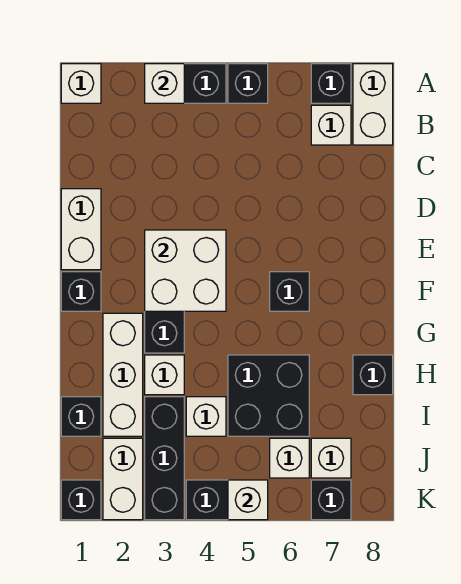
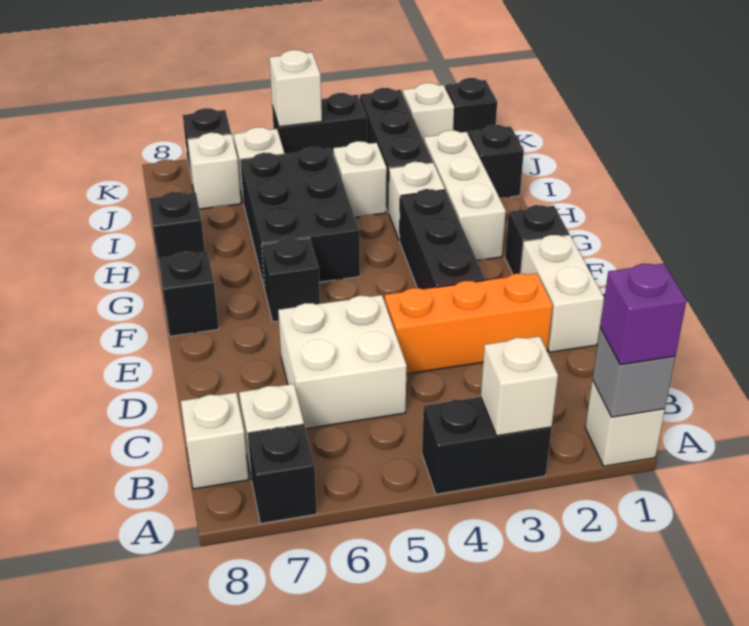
none -> grey 1x1 brick [593,328,675,417]
none -> purple 1x1 brick [600,263,687,365]
black 1x1 brick [228,64,268,103] -> black 1x1 brick moved to [159,251,219,336]
white 1x2 brick [353,64,393,145] -> white 1x1 brick [181,393,249,489]
none -> orange 1x3 brick [385,273,553,374]
white 2x2 brick [145,230,226,311] -> white 2x2 brick moved to [278,295,407,429]
black 2x2 brick [228,355,309,436] -> black 2x3 brick [240,147,360,289]
white 1x2 brick [103,438,143,520] -> white 1x1 brick [403,83,454,141]

